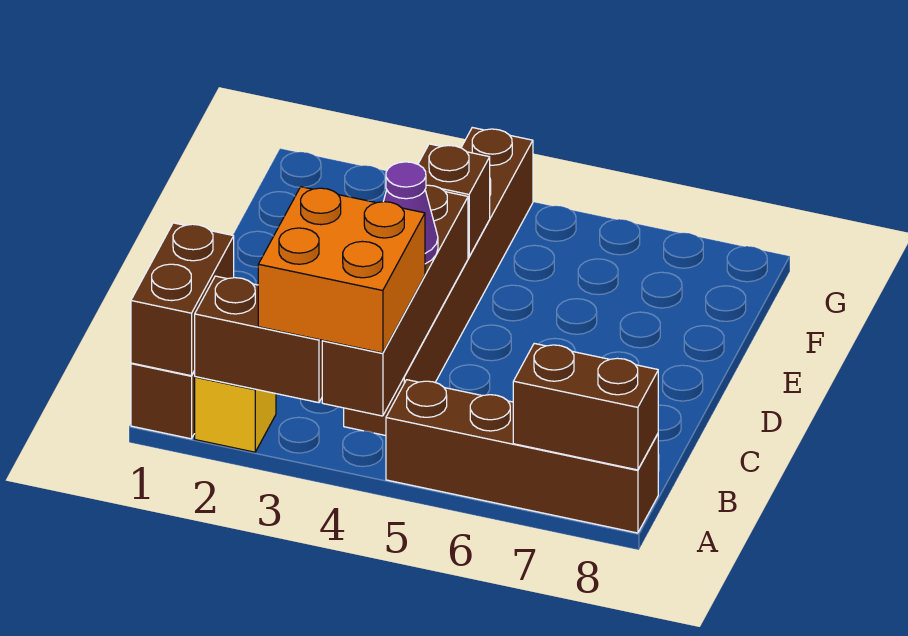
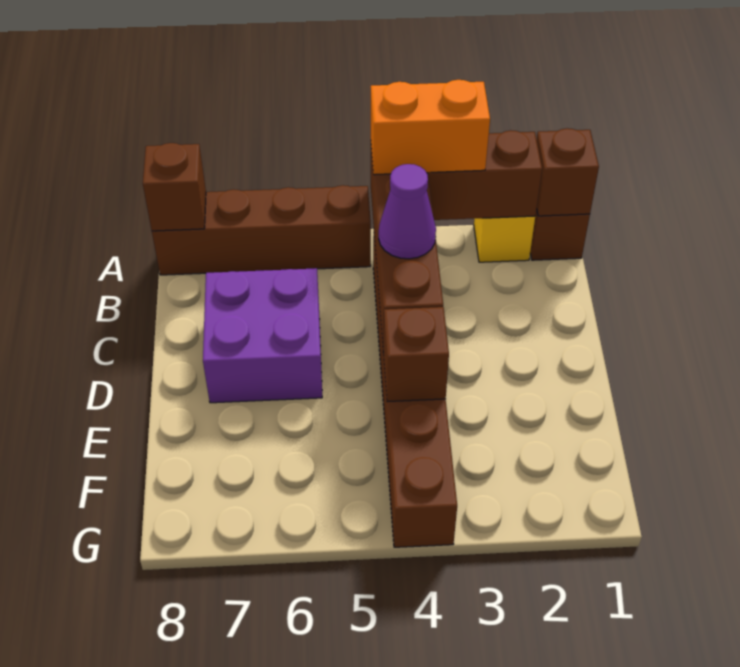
brown 1x2 brick [131,223,234,376] -> brown 1x1 brick [537,128,599,216]
orange 2x2 brick [258,187,425,353] -> orange 1x2 brick [371,80,490,175]
brown 1x2 brick [513,343,658,470] -> brown 1x1 brick [143,143,206,231]
none -> purple 2x2 brick [203,268,322,403]

